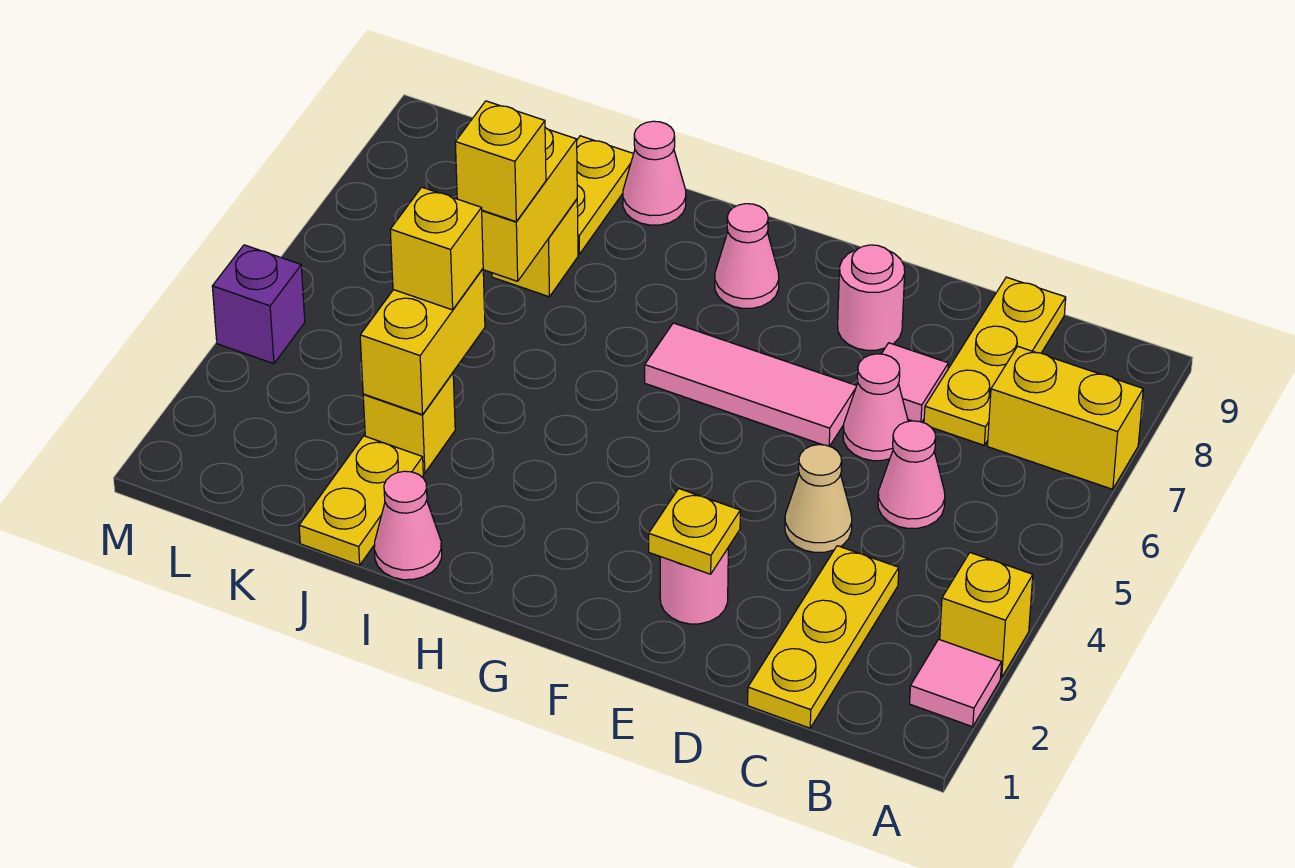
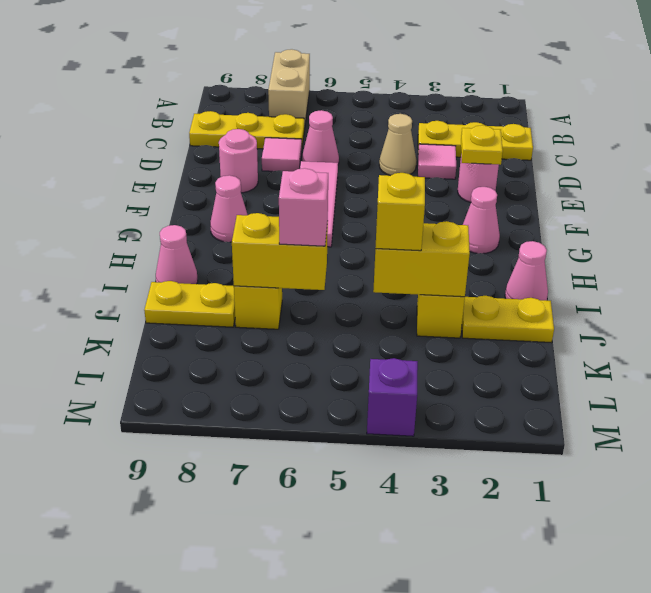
pink 1x1 tile [910,639,1002,727] -> pink 1x1 tile moved to [418,144,456,179]
yellow 1x1 brick [940,553,1033,678] -> none
yellow 1x2 brick [988,346,1143,489] -> tan 1x2 brick [268,49,310,129]
pink 1x1 cone [878,421,945,528] -> pink 1x1 cone moved to [463,187,500,254]
yellow 1x1 brick [455,101,546,222] -> pink 1x1 brick [279,168,328,246]

